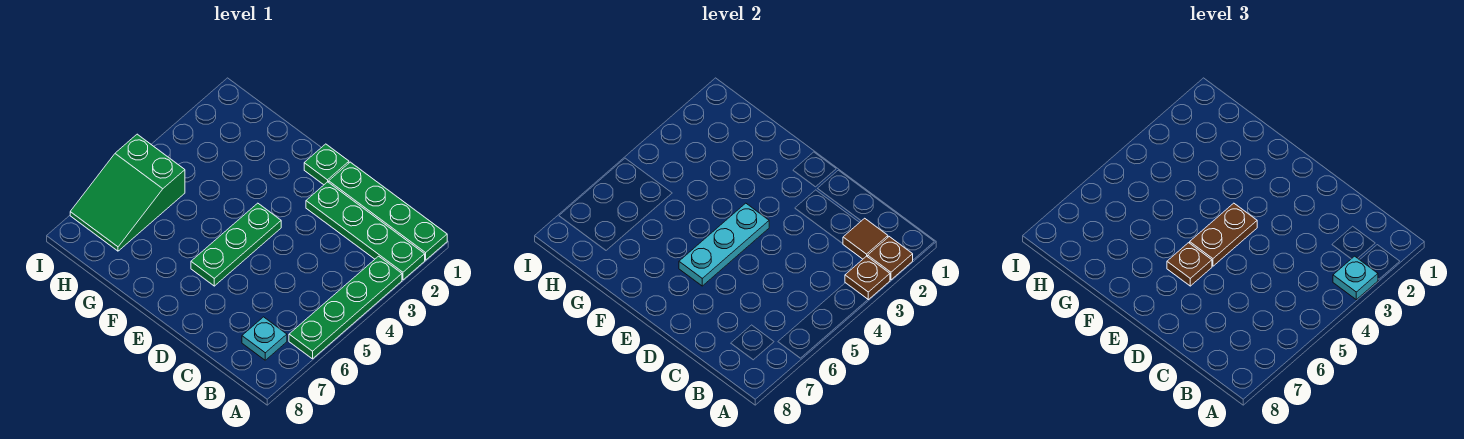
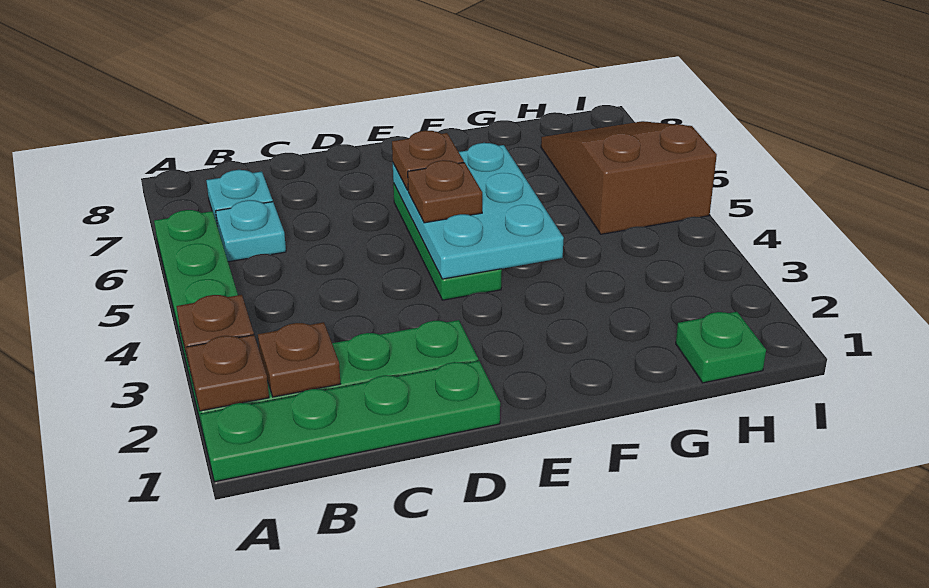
cyan 1x1 plate [1333,256,1378,300] -> cyan 1x1 plate moved to [216,200,286,262]
brown 1x1 tile [843,218,888,259] -> brown 1x1 plate [258,322,340,397]
green 1x1 plate [304,144,349,185] -> green 1x1 plate moved to [676,312,766,383]
cyan 1x3 plate [679,203,769,286] -> cyan 2x3 plate [393,143,564,279]
brown 1x2 plate [1190,203,1257,266] -> brown 1x1 plate [408,160,482,223]
green 2x3 slope [70,134,185,251] -> brown 2x3 slope [541,121,717,234]

